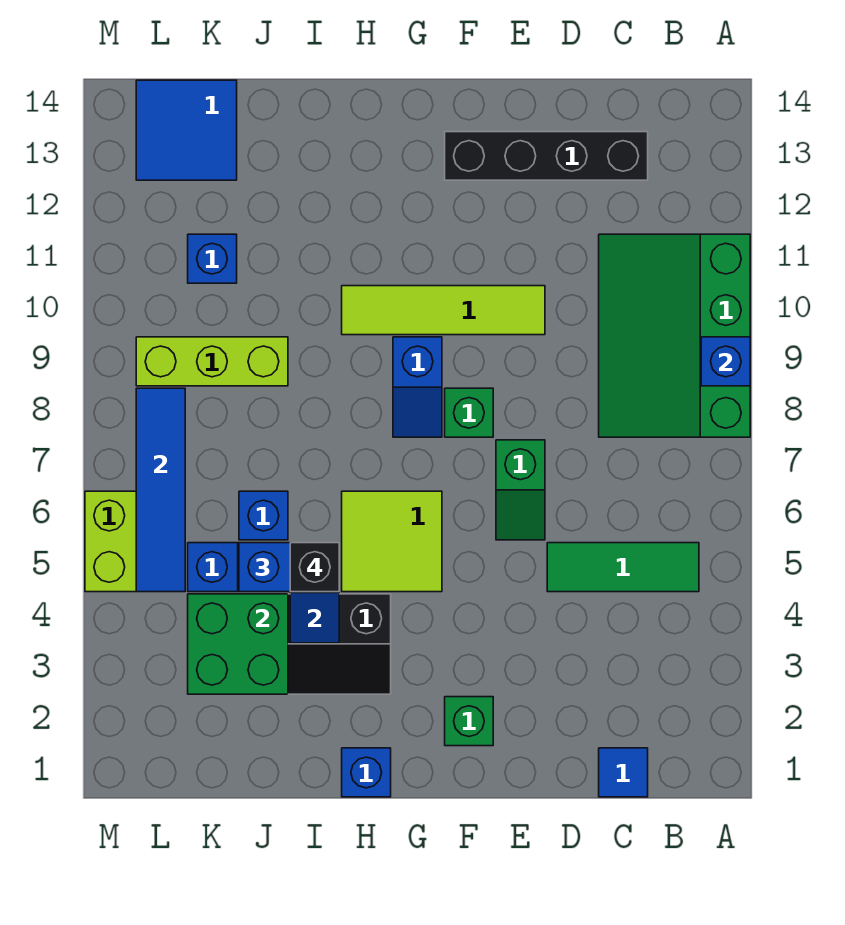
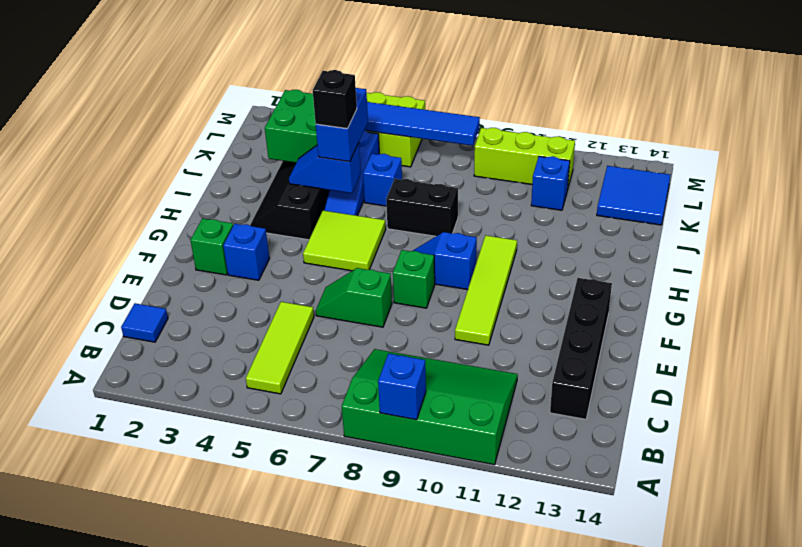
green 1x3 tile [547,543,699,592] -> lime 1x3 tile [246,302,314,394]
blue 1x1 brick [342,748,391,797] -> blue 1x1 brick moved to [223,224,269,280]
none -> black 1x2 brick [386,179,458,236]
lime 1x3 brick [136,337,288,386] -> lime 1x3 brick turned to [474,128,575,187]

